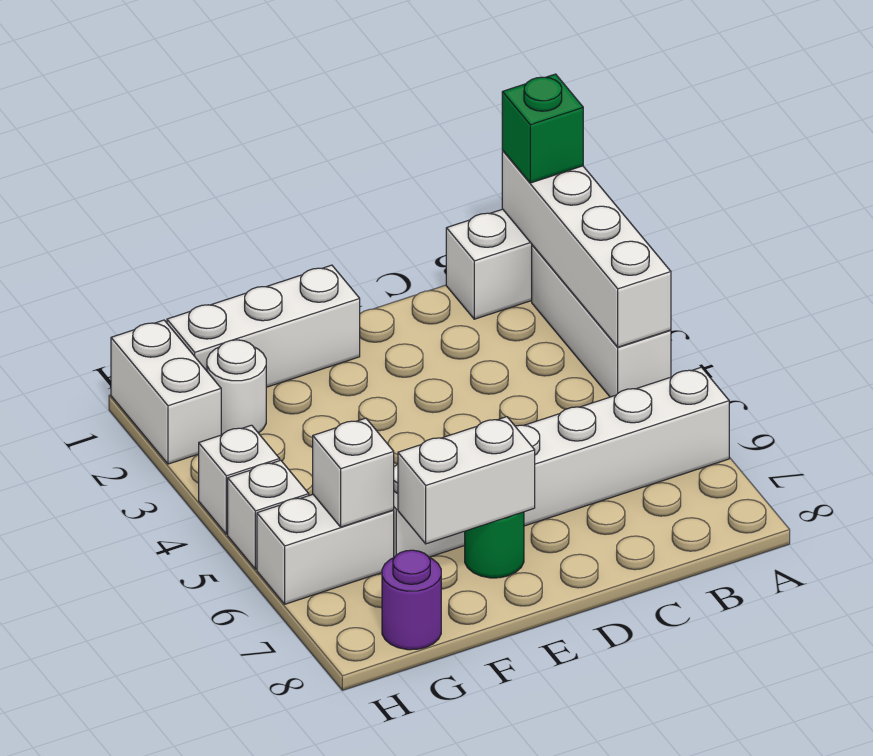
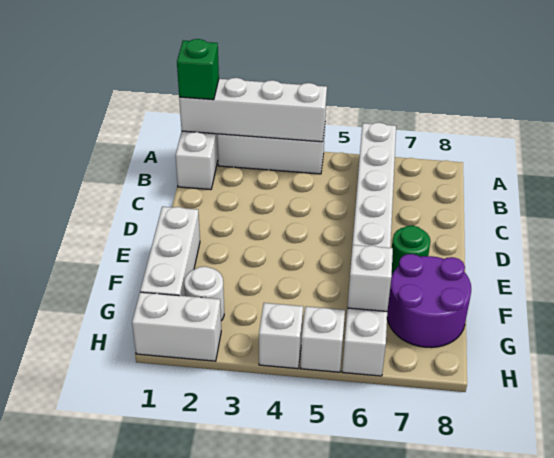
white 1x2 brick [398,417,535,544] -> none
purple 1x1 round brick [382,550,441,650] -> purple 2x2 round brick [387,254,471,348]

